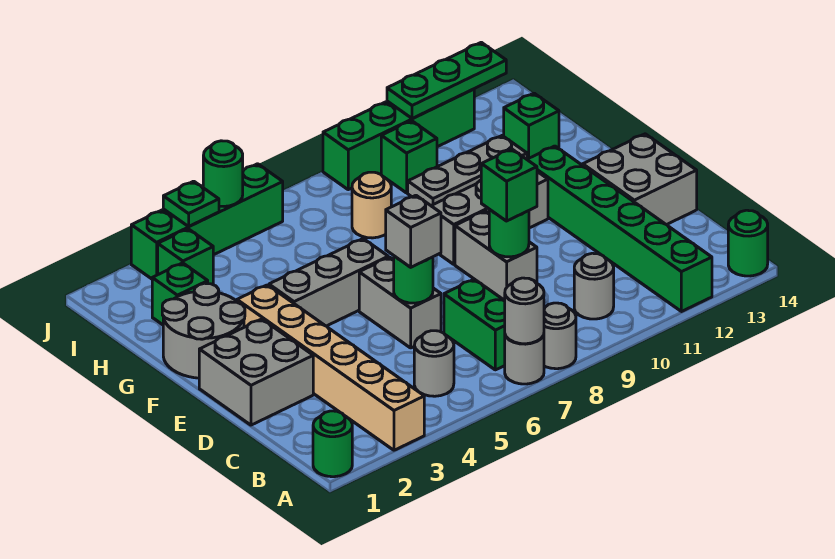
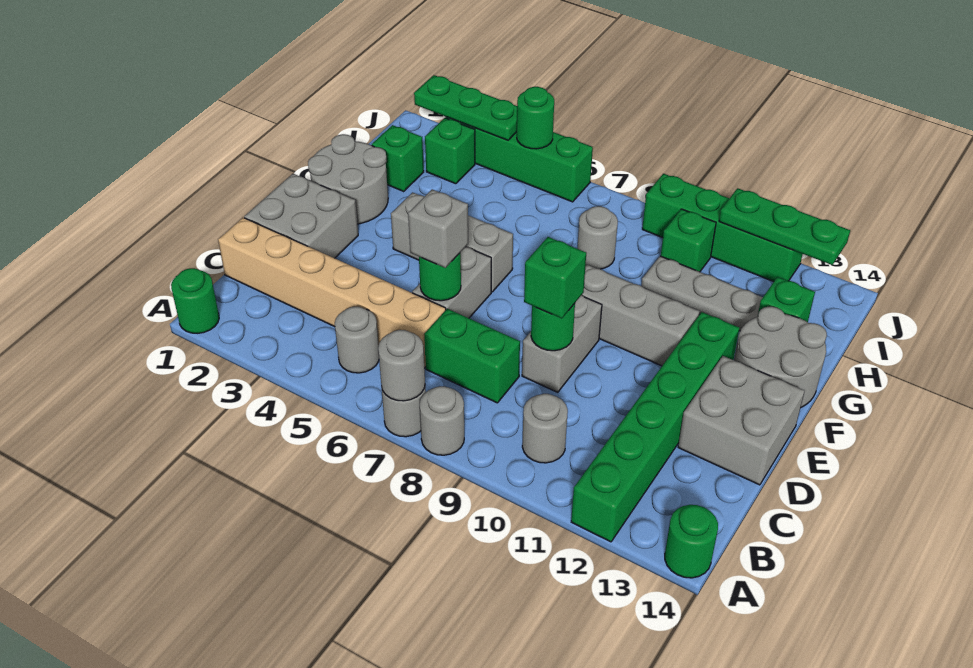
tan 1x6 brick [237,285,424,450] -> tan 1x6 brick turned to [218,218,446,368]
green 1x2 brick [444,279,505,370] -> green 1x2 brick turned to [424,309,520,403]
none -> grey 2x2 round brick [734,307,827,407]
tan 1x1 round brick [352,172,391,238] -> grey 1x1 round brick [577,206,618,269]
green 1x1 plate [163,181,219,226] -> green 1x3 plate [414,75,517,140]

